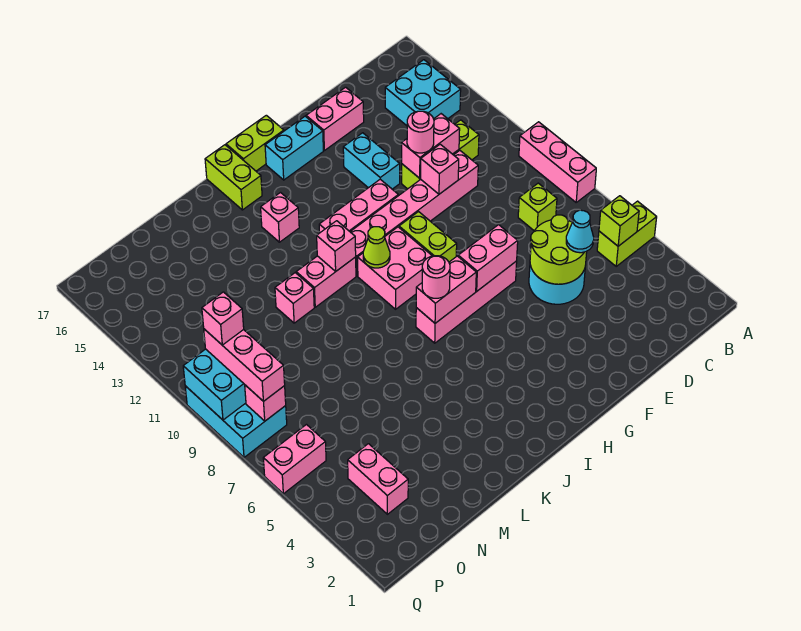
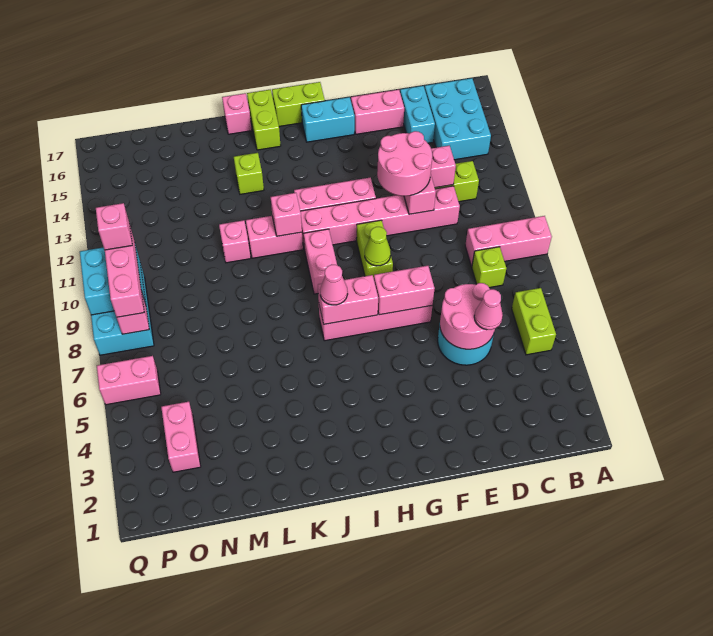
lime 1x2 brick [597,201,657,266] -> lime 1x2 brick turned to [512,288,556,355]
pink 1x3 brick [519,122,596,202] -> pink 1x3 brick turned to [465,216,552,267]
lime 1x1 brick [599,196,639,246] -> lime 1x1 brick moved to [234,153,264,194]
cyan 2x2 brick [385,60,461,126] -> cyan 2x3 brick [425,78,491,160]
lime 2x2 round brick [530,215,587,284] -> pink 2x2 round brick [440,283,495,349]
cyan 1x1 cone [566,210,594,253] -> pink 1x1 cone [474,289,503,330]
pink 1x1 round brick [407,111,434,153] -> pink 2x2 round brick [377,131,432,196]
cyan 1x2 brick [343,133,400,189] -> cyan 1x2 brick moved to [400,86,435,143]
pink 2x2 brick [358,227,432,309] -> pink 1x2 brick [304,229,337,294]
pink 1x1 round brick [422,256,450,298] -> pink 1x1 cone [320,265,348,305]
lime 1x1 cone [363,227,390,268] -> lime 1x1 cone moved to [365,227,391,266]
pink 1x1 brick [261,193,299,242] -> pink 1x1 brick moved to [222,93,252,134]

